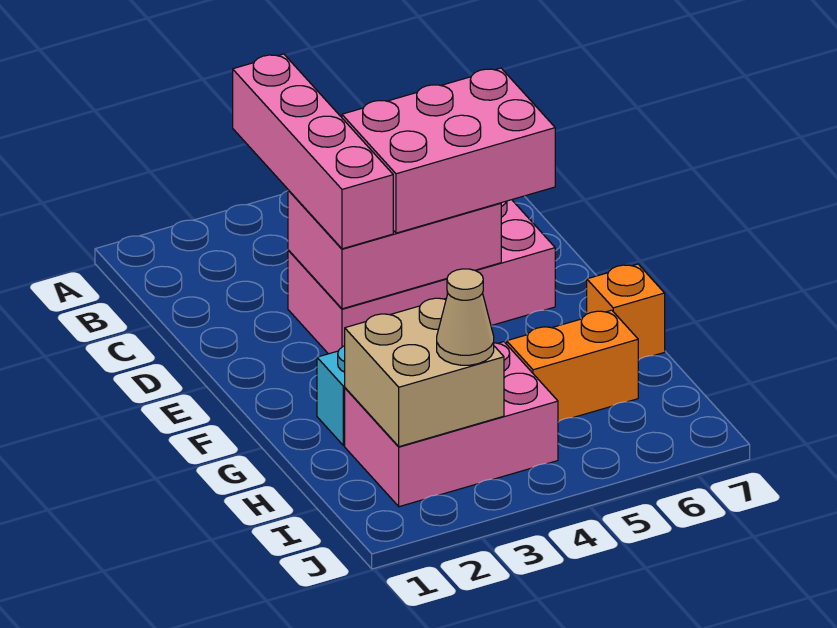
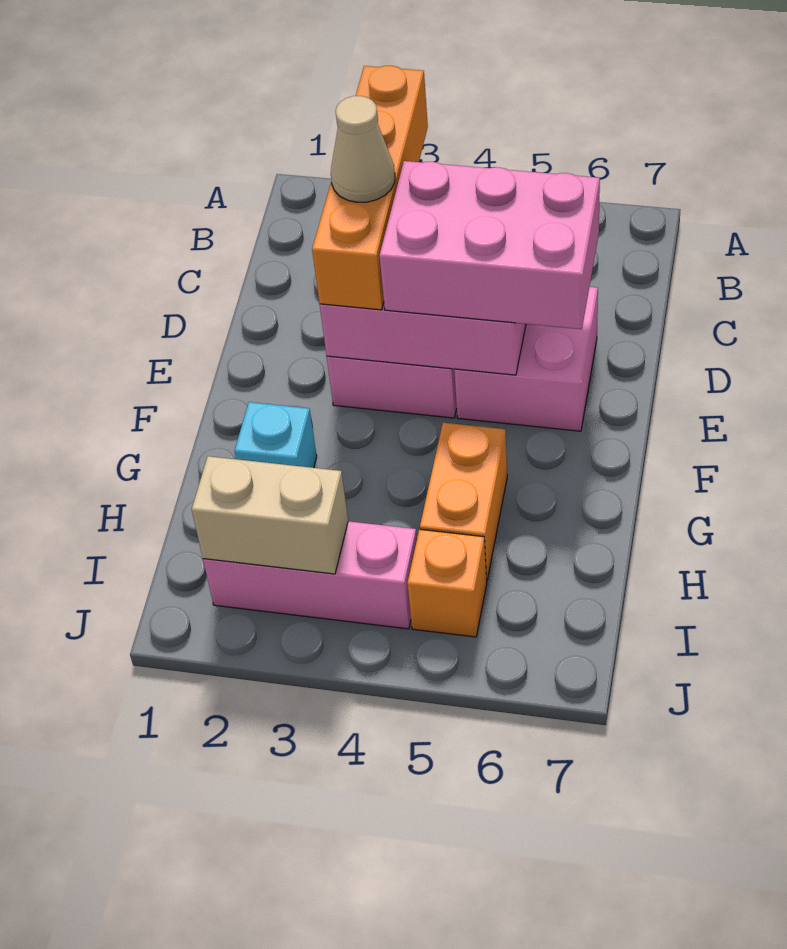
pink 1x4 brick [233,54,393,249] -> orange 1x4 brick [312,66,428,310]
orange 1x1 brick [587,264,665,360] -> orange 1x1 brick moved to [407,529,487,637]
pink 2x3 brick [345,342,558,507] -> pink 1x3 brick [203,521,417,629]
tan 2x2 brick [345,298,504,447] -> tan 1x2 brick [192,456,348,574]
orange 1x2 brick [507,310,638,422] -> orange 1x2 brick turned to [420,423,507,579]
tan 1x1 cone [437,269,494,365] -> tan 1x1 cone moved to [331,96,395,202]

